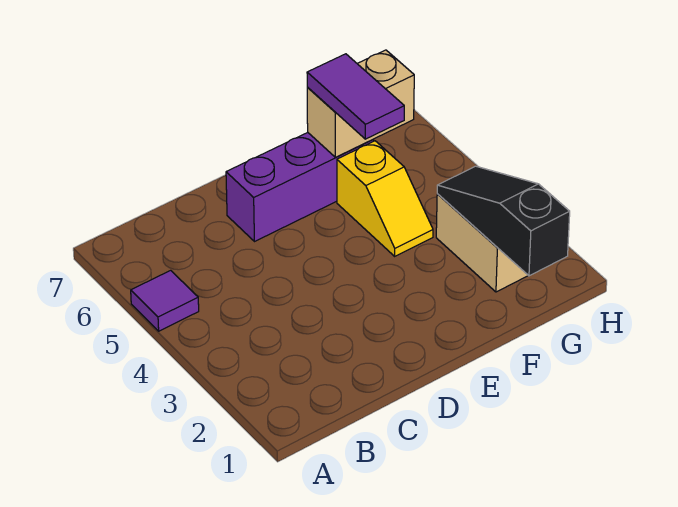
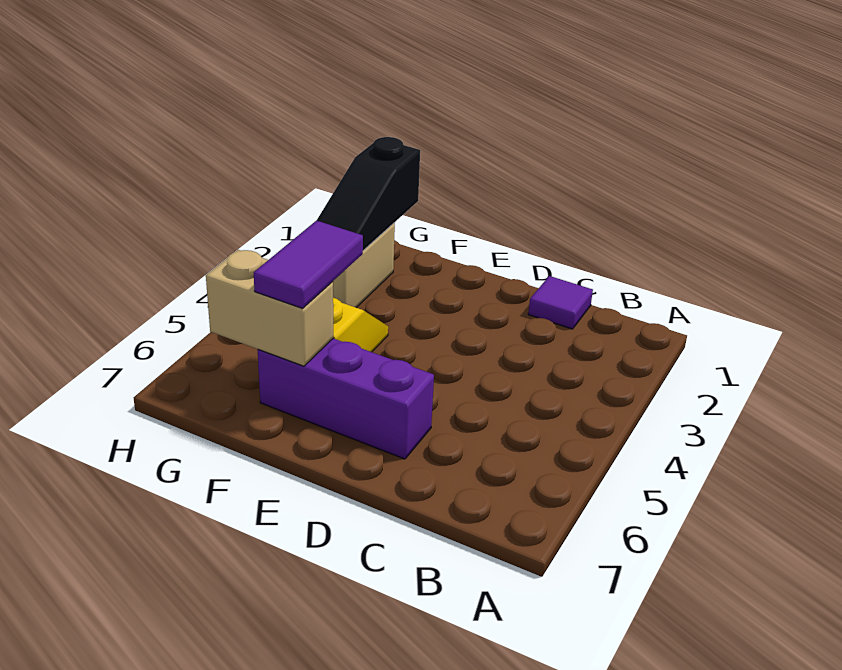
purple 1x1 tile [131,270,199,331] -> purple 1x1 tile moved to [528,276,593,329]

